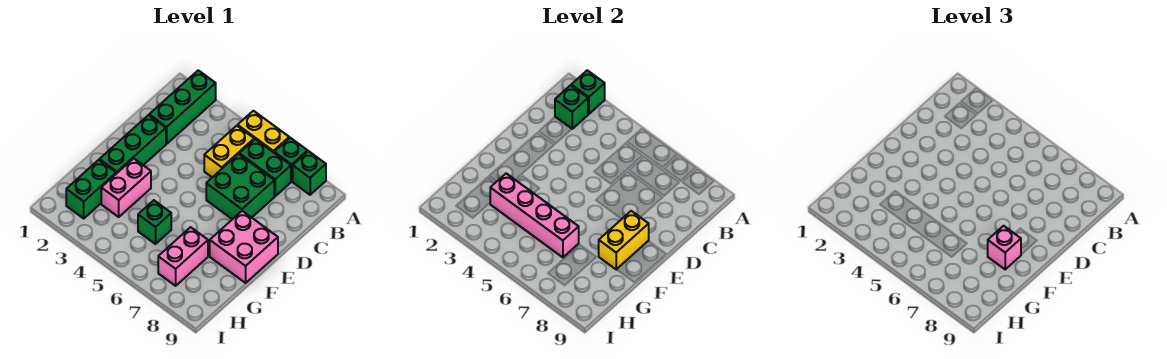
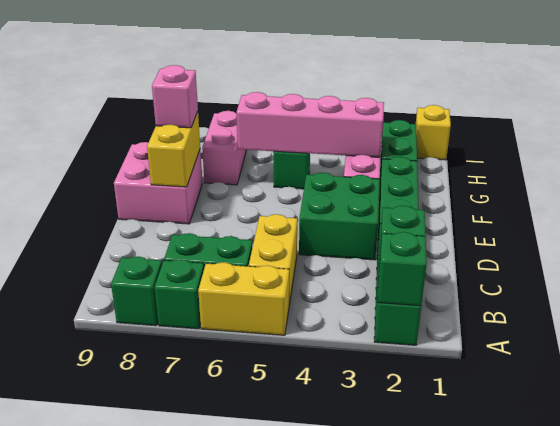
green 2x2 brick [206,154,274,219] -> green 2x2 brick moved to [299,172,380,260]
none -> yellow 1x1 brick [416,105,451,160]

